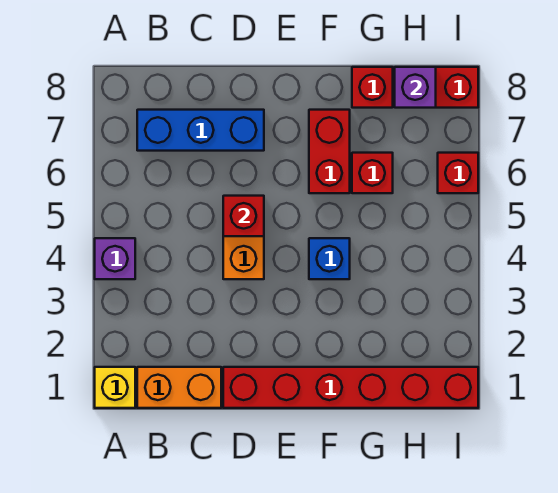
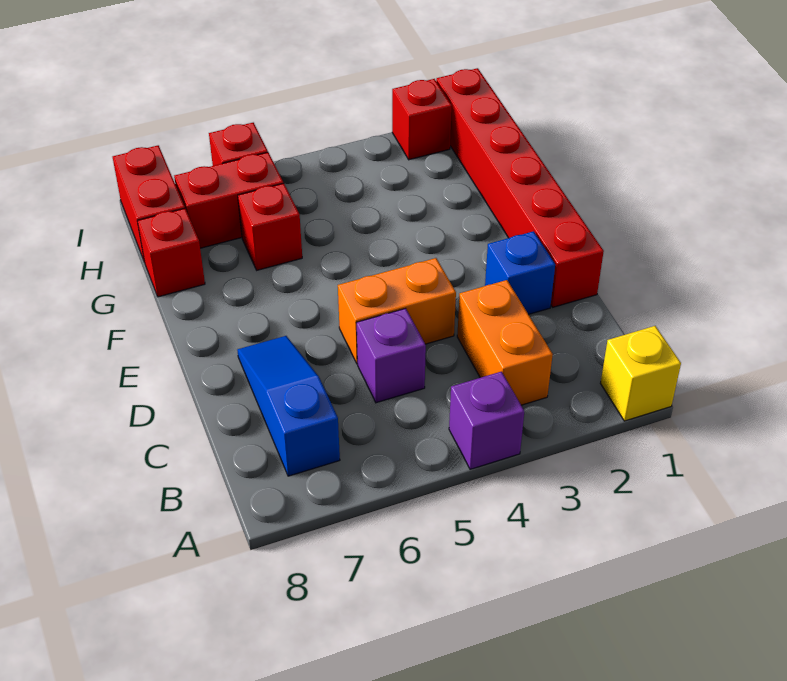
orange 1x2 brick [137,367,221,408] -> orange 1x2 brick moved to [457,280,553,405]
blue 1x3 brick [137,110,264,151] -> blue 1x3 slope [237,336,340,476]
red 1x1 brick [223,196,264,236] -> red 1x1 brick moved to [392,79,452,160]
blue 1x1 brick [309,238,350,279] -> blue 1x1 brick moved to [485,231,555,314]
red 1x2 brick [309,110,350,193] -> red 1x2 brick moved to [174,152,283,248]
purple 1x1 brick [395,67,436,108] -> purple 1x1 brick moved to [357,308,426,403]

